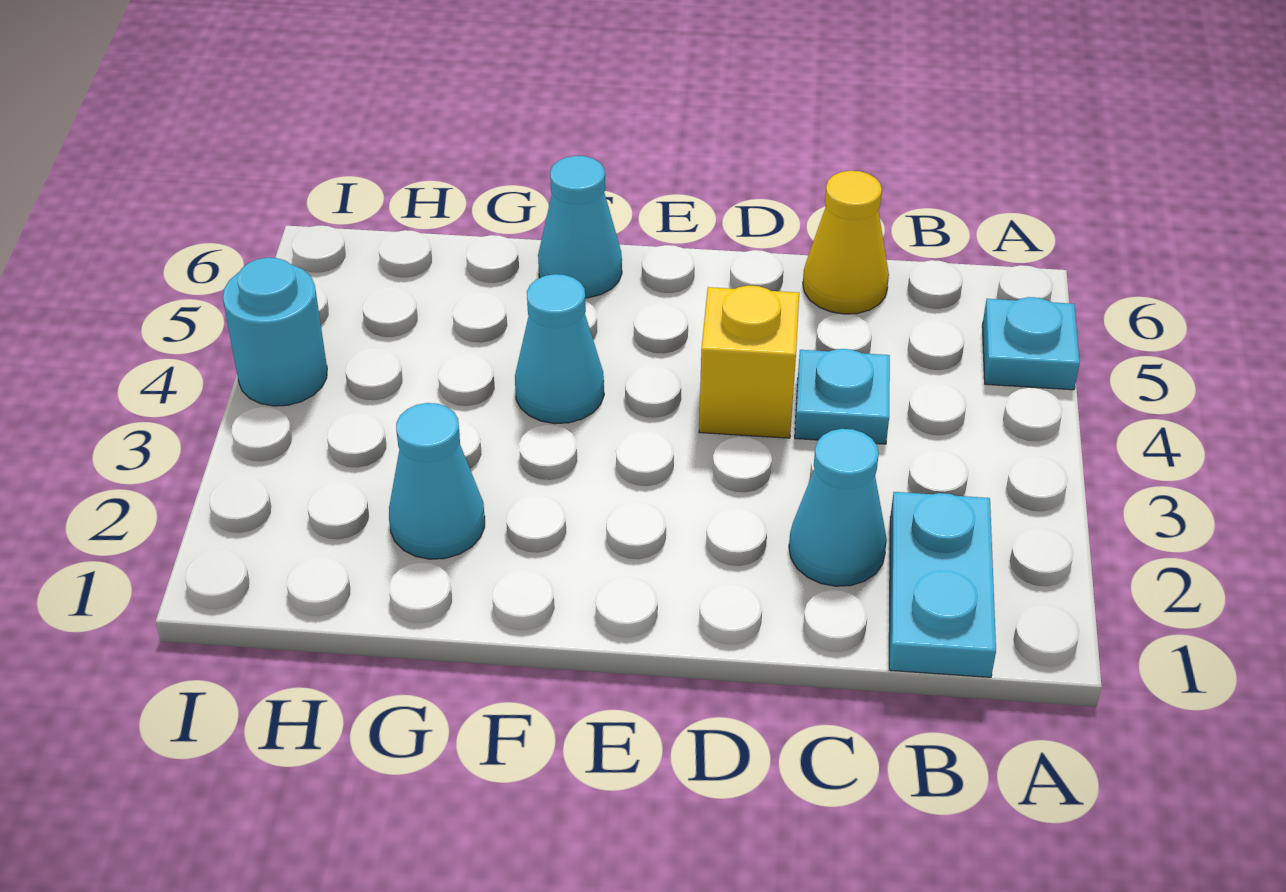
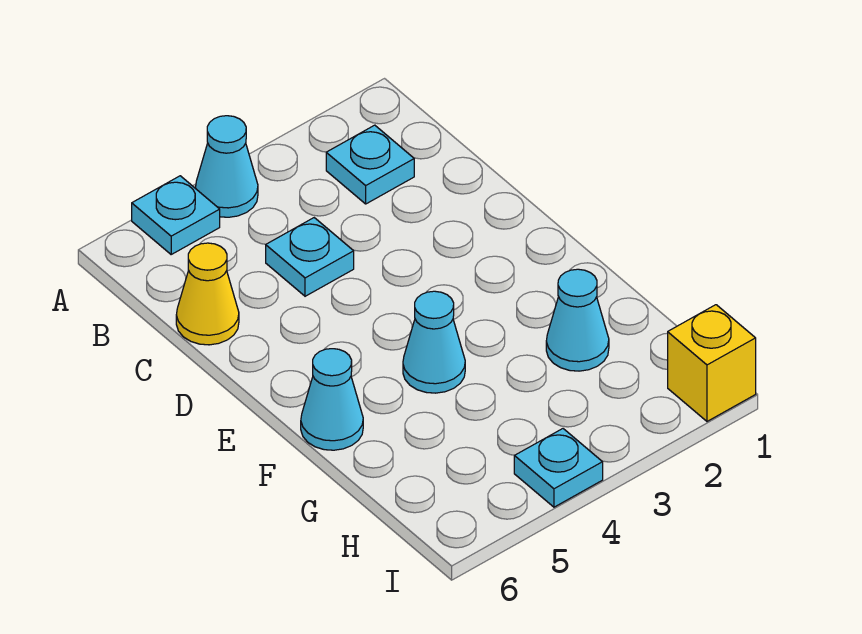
cyan 1x2 plate [889,492,996,677] -> cyan 1x1 plate [326,125,414,204]
cyan 1x1 cone [789,429,887,586] -> cyan 1x1 cone moved to [195,116,258,217]
yellow 1x1 brick [699,285,799,438] -> yellow 1x1 brick moved to [668,305,756,421]
cyan 1x1 round brick [223,258,327,406] -> cyan 1x1 plate [514,429,603,507]

